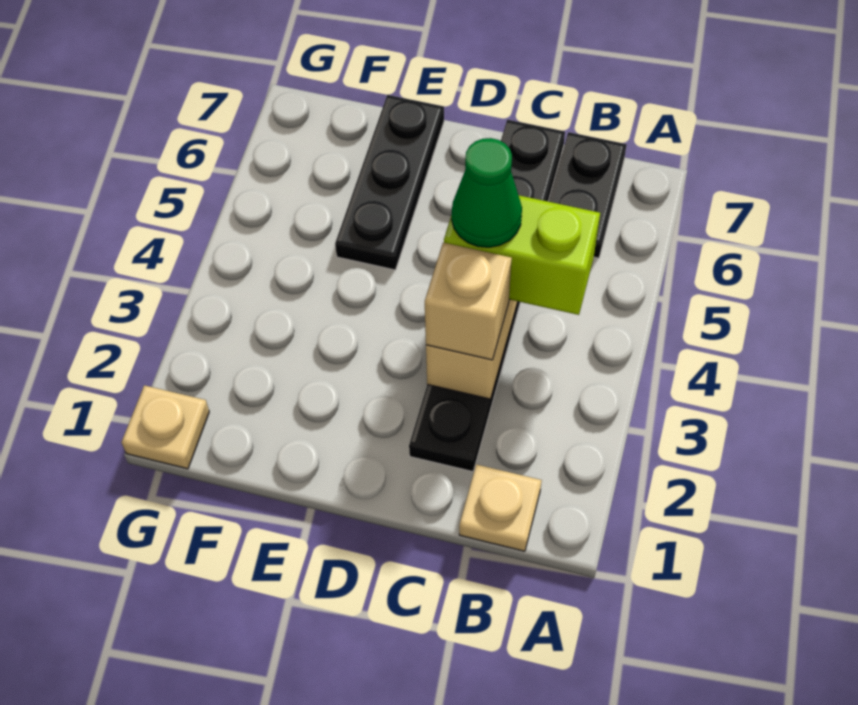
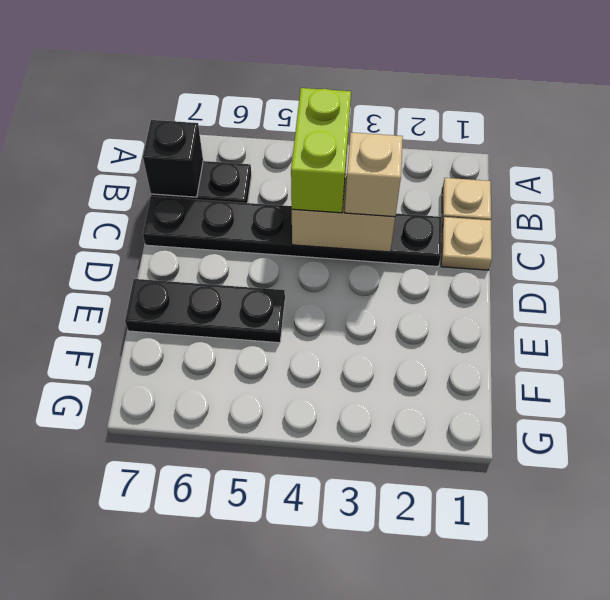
none -> black 1x1 brick [143,120,203,197]
green 1x1 cone [452,138,522,247] -> none
tan 1x1 plate [121,385,209,469] -> tan 1x1 plate moved to [441,217,492,270]

